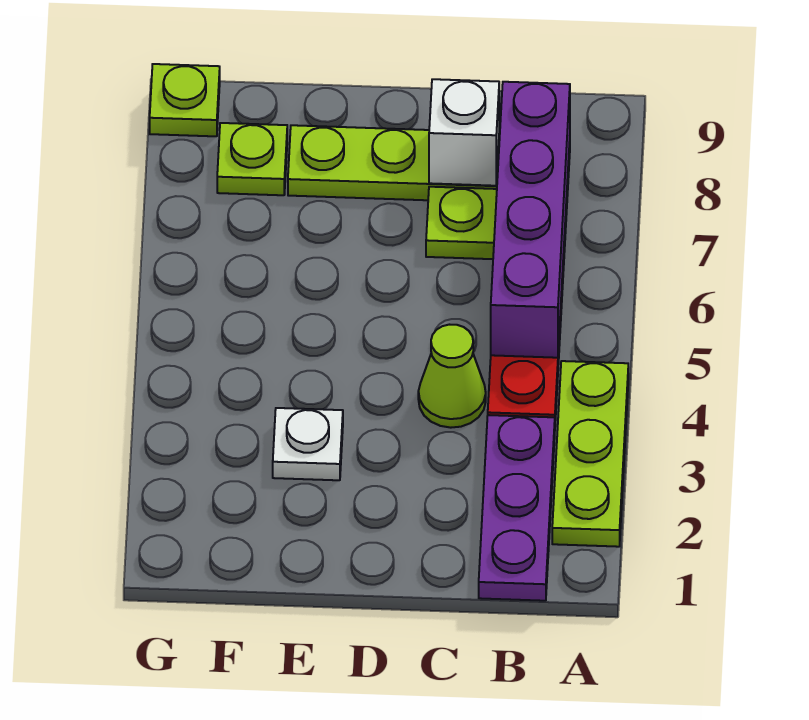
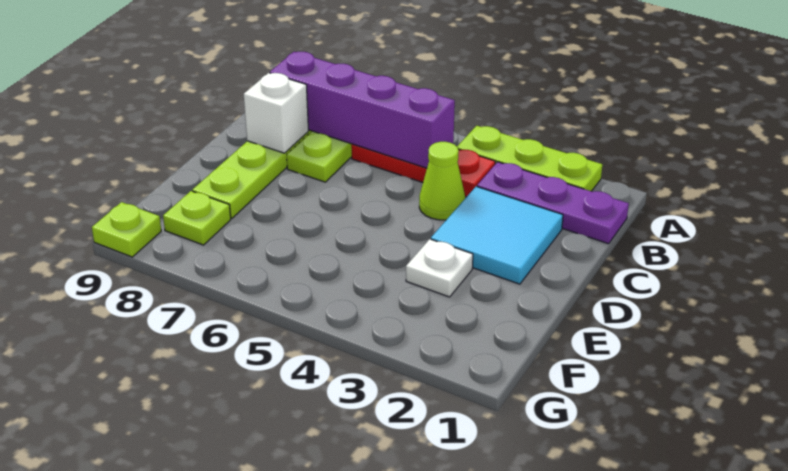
none -> cyan 2x2 tile [431,186,563,284]

